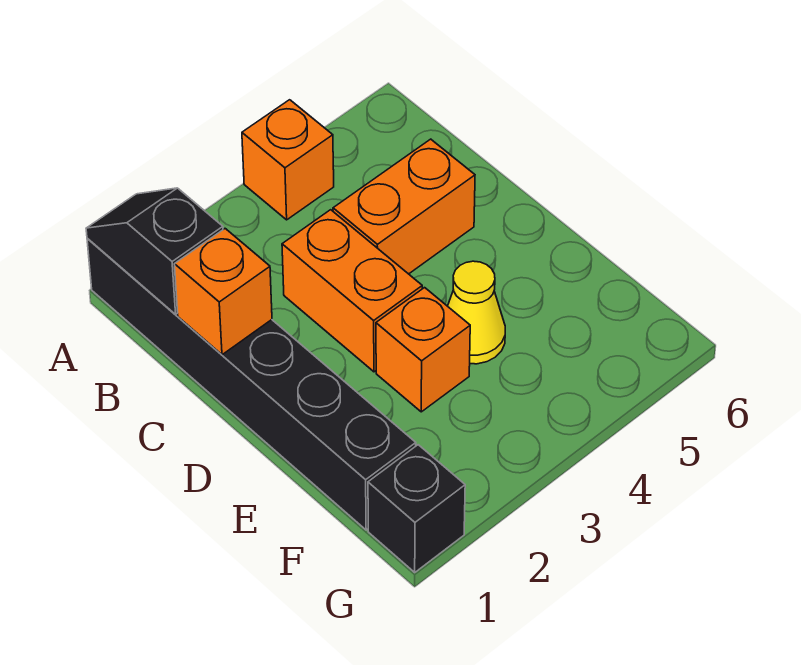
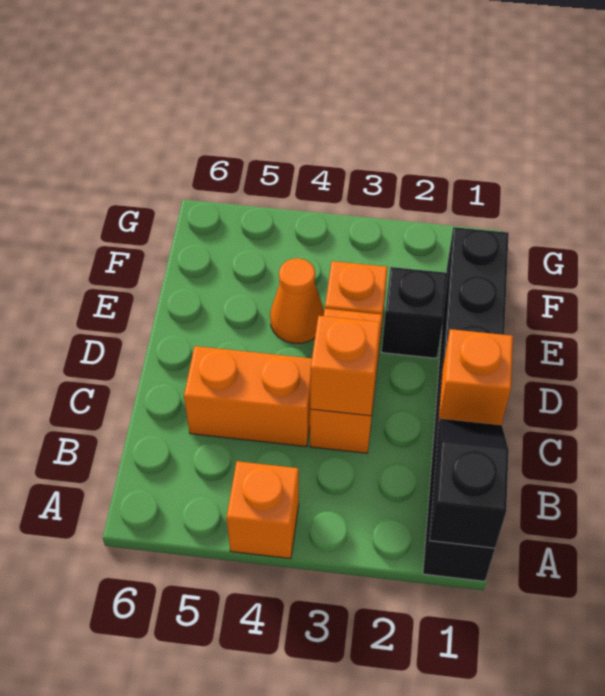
black 1x2 slope [86,188,223,315] -> black 1x2 slope turned to [430,419,509,548]
none -> orange 1x1 brick [310,316,381,416]
yellow 1x1 cone [448,261,505,364] -> orange 1x1 cone [270,258,324,343]
black 1x1 brick [368,445,465,572] -> black 1x1 brick moved to [382,267,447,358]

